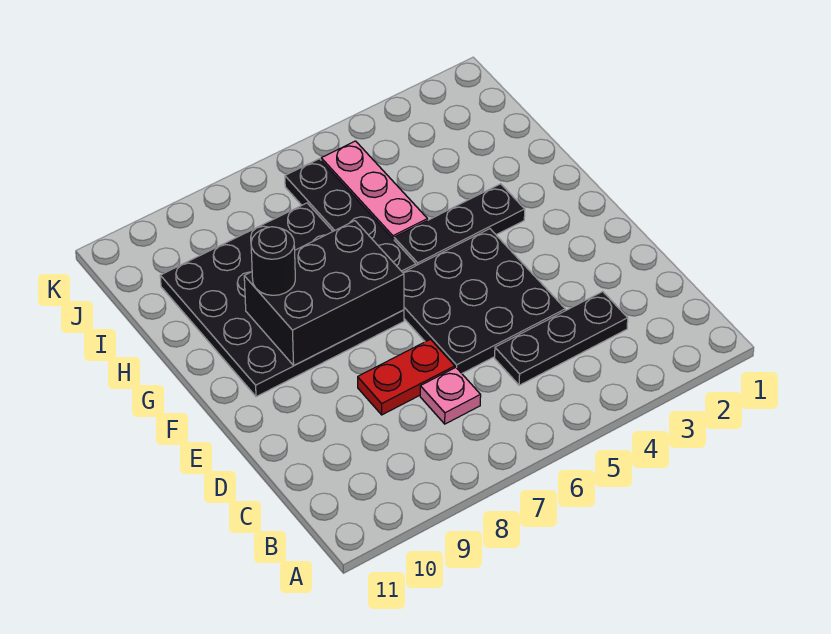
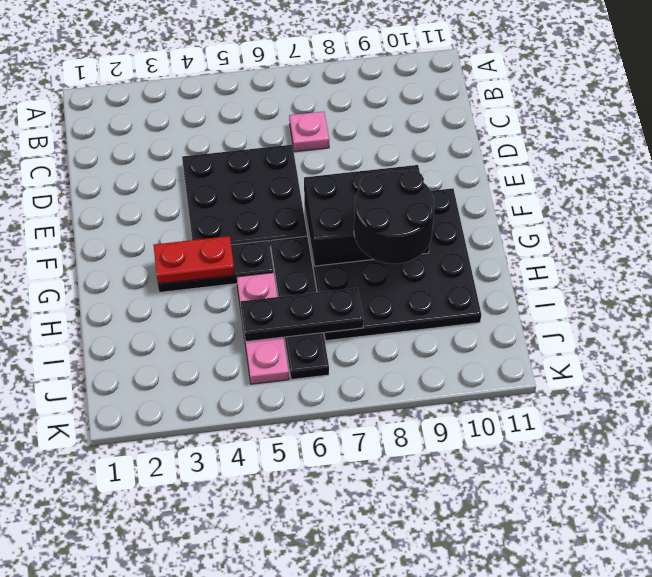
black 1x3 plate [495,292,628,385] -> black 1x3 plate moved to [241,288,364,342]
red 1x2 plate [358,339,455,415] -> red 1x2 plate moved to [153,236,234,284]
black 1x1 round brick [251,227,295,295] -> black 2x2 round brick [354,170,435,264]

